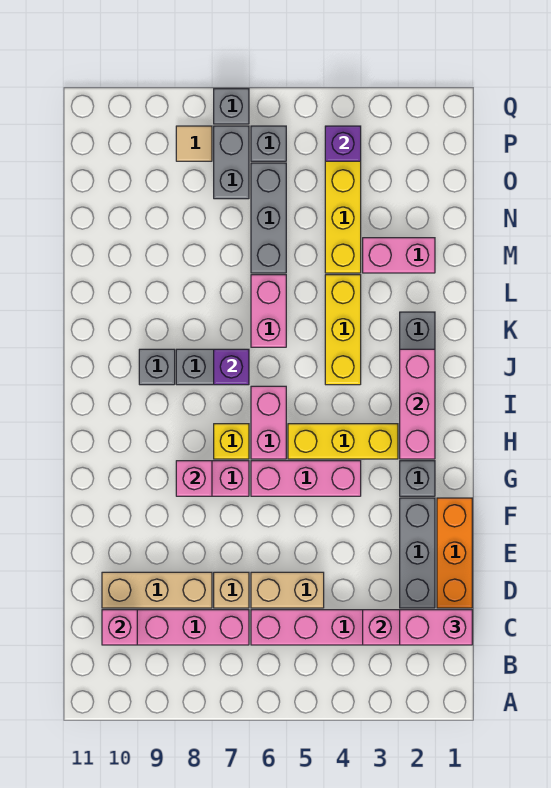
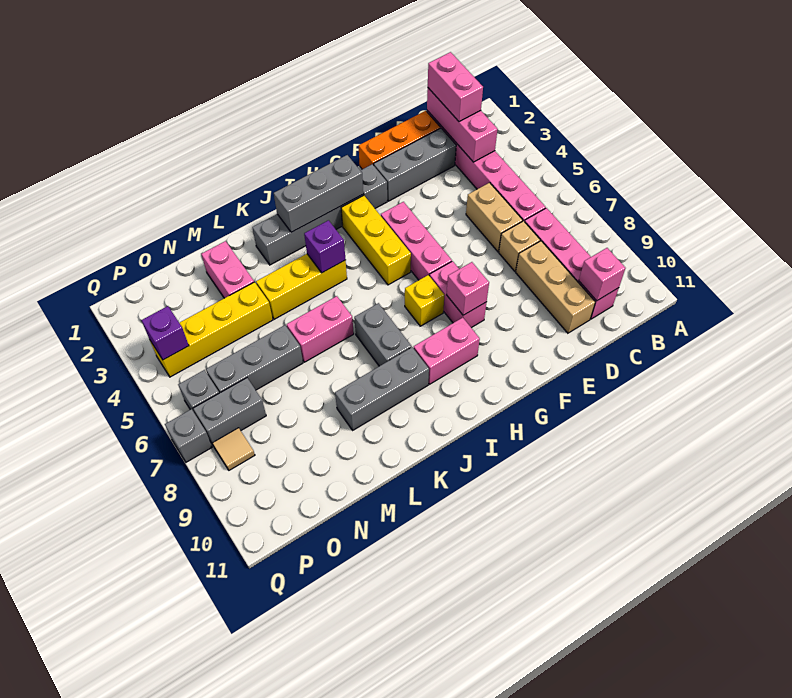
pink 1x3 brick [400,349,435,459] -> grey 1x3 brick [274,155,363,232]
pink 1x2 brick [251,386,286,459] -> pink 1x2 brick moved to [414,318,480,384]
purple 1x1 brick [214,349,249,385] -> purple 1x1 brick moved to [304,220,346,273]
grey 1x1 brick [139,349,175,385] -> grey 1x3 brick [335,347,429,430]

